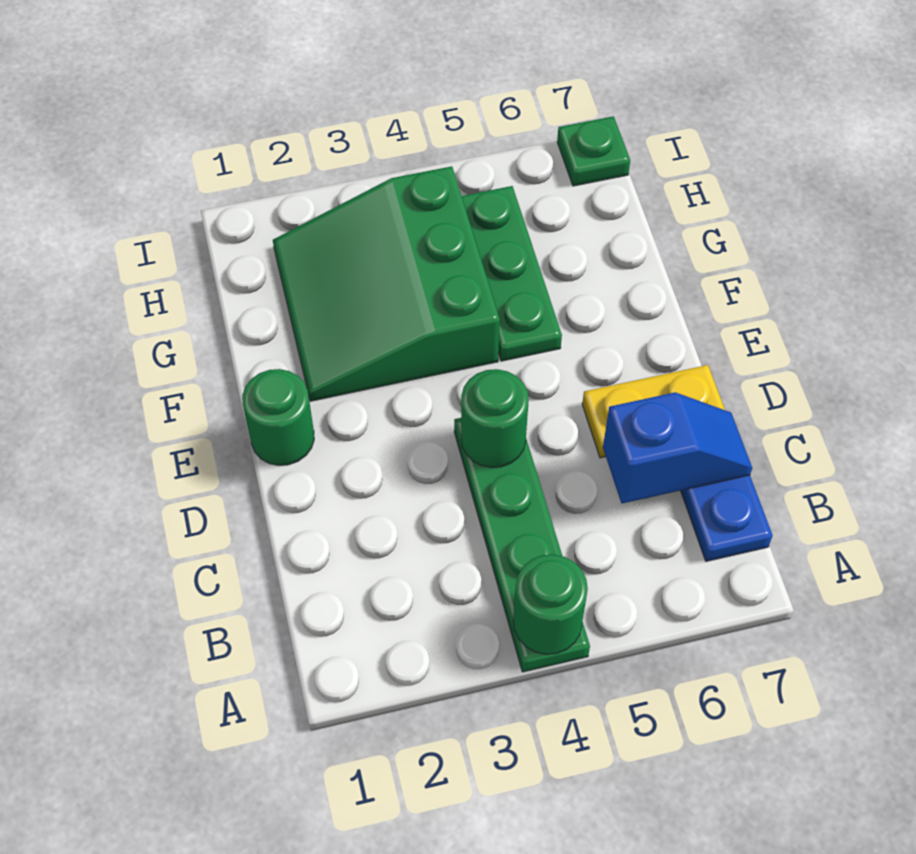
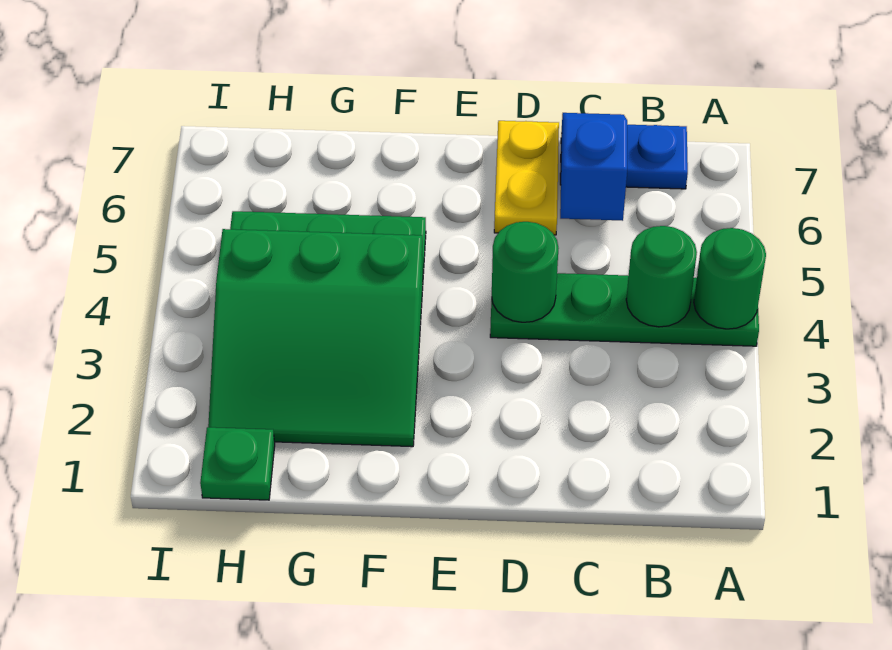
green 1x1 round brick [242,369,314,465] -> green 1x1 round brick moved to [626,226,697,327]
green 1x1 plate [557,116,630,186] -> green 1x1 plate moved to [200,427,275,500]

